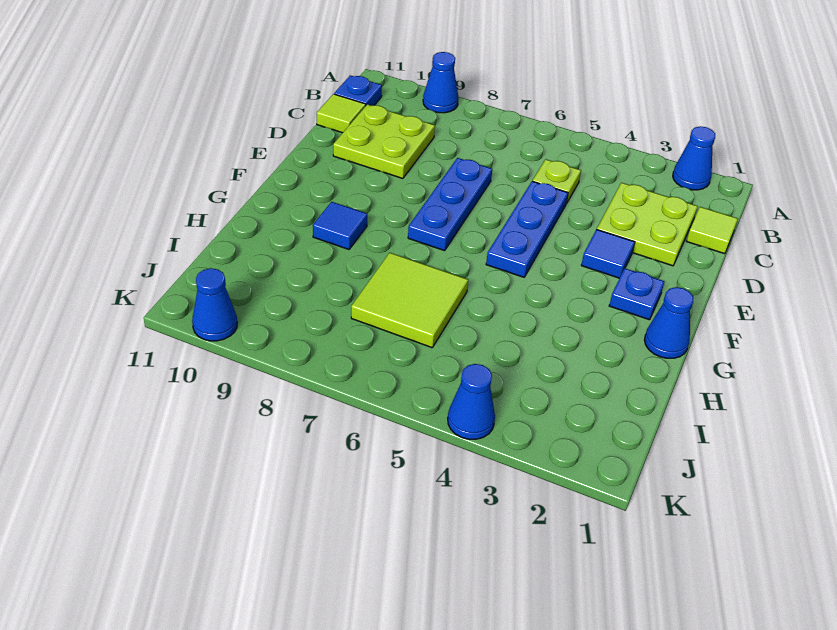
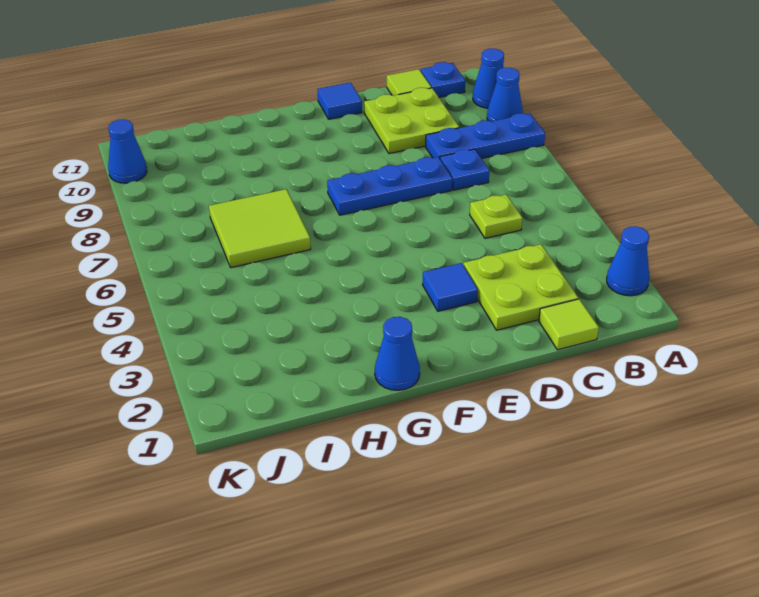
blue 1x3 plate [486,181,568,277] -> blue 1x3 plate moved to [426,113,545,159]
blue 1x1 plate [609,268,665,320] -> blue 1x1 plate moved to [440,149,490,190]
blue 1x1 tile [313,202,367,249] -> blue 1x1 tile moved to [317,82,362,119]
blue 1x1 cone [448,364,495,439] -> blue 1x1 cone moved to [473,49,504,108]

